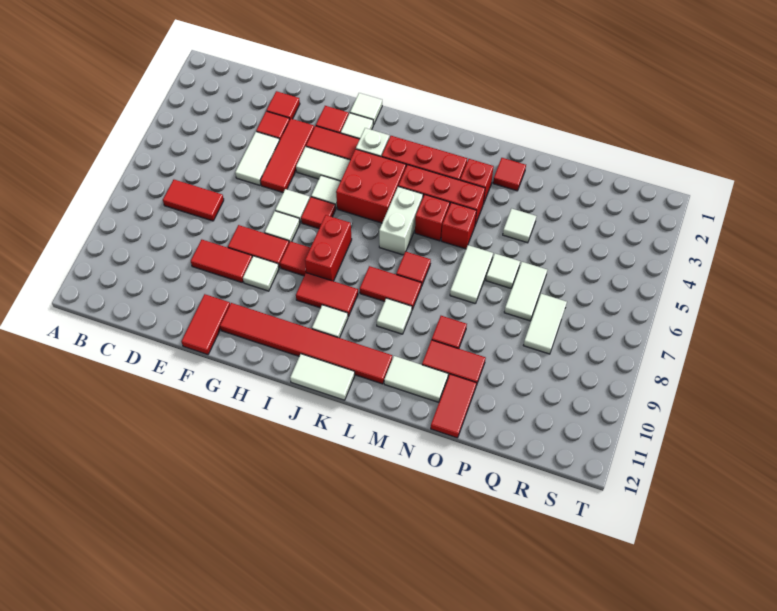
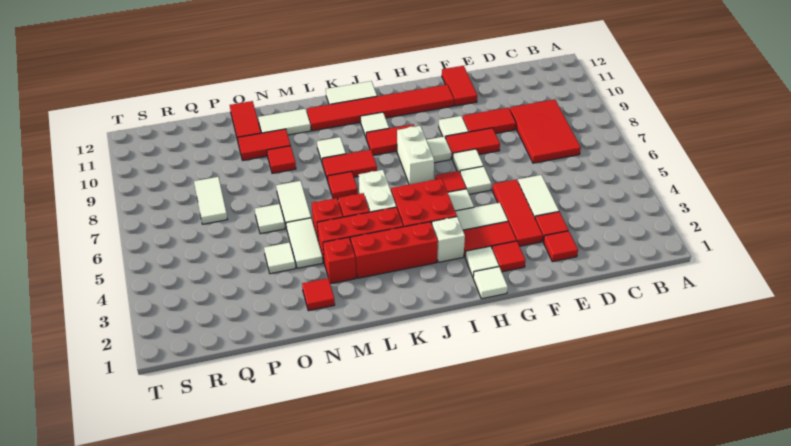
red 1x2 tile [163,180,224,221] -> red 2x3 tile [510,99,581,163]
red 1x1 tile [280,241,310,276] -> white 1x1 tile [427,137,451,163]
red 1x2 brick [305,215,352,281] -> white 1x2 brick [397,126,434,185]
white 1x2 tile [504,262,547,321] -> white 1x2 tile moved to [286,218,323,268]

